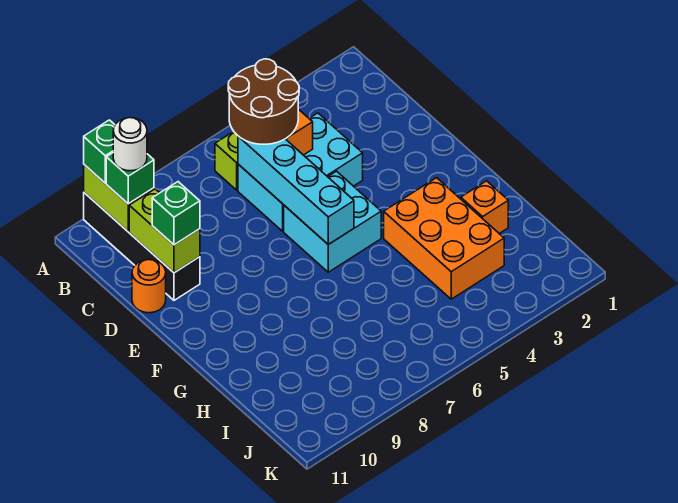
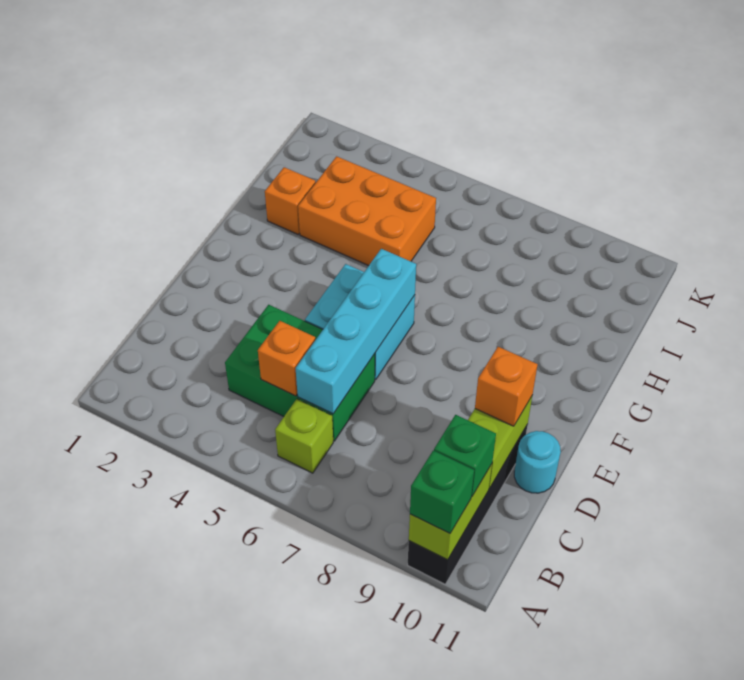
brown 2x2 round brick [228,59,299,144] -> none
white 1x1 round brick [113,118,147,171] -> none
cyan 2x3 brick [238,113,363,231] -> green 2x3 brick [225,305,375,441]
green 1x1 brick [152,182,200,245] -> orange 1x1 brick [475,347,538,426]
orange 1x1 round brick [132,260,166,313] -> cyan 1x1 round brick [514,431,561,493]
orange 2x3 brick [384,178,504,299] -> orange 2x3 brick turned to [298,156,436,266]

